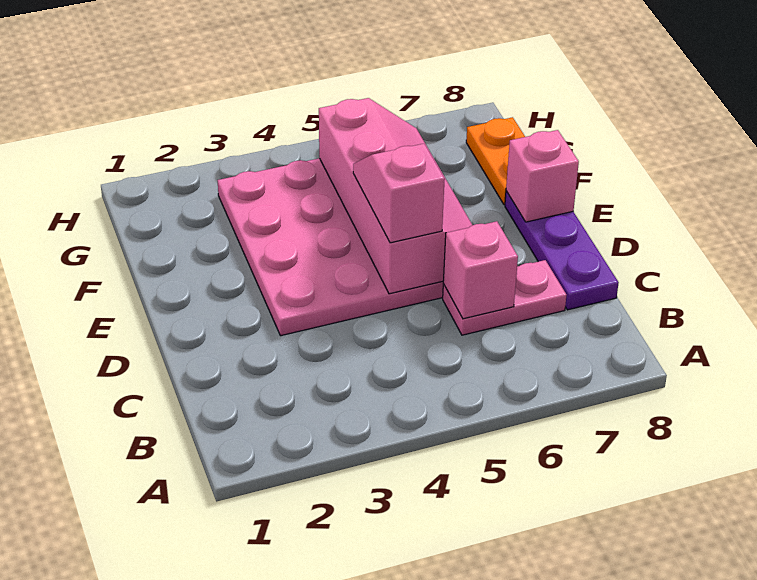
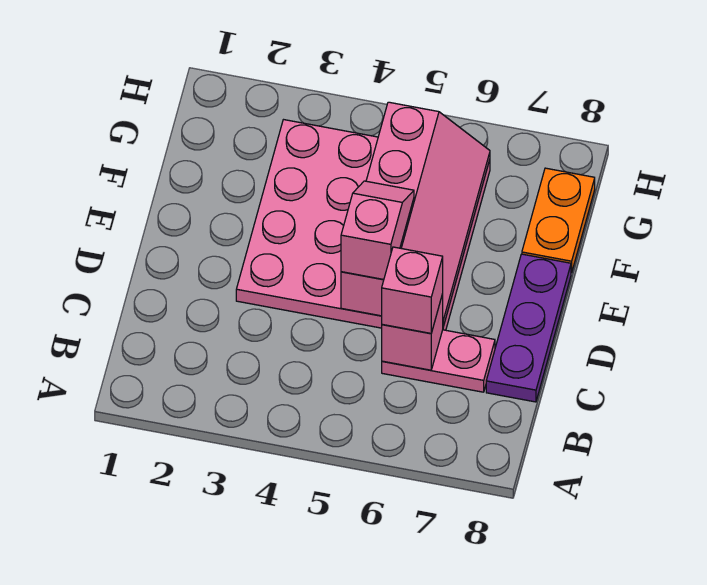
pink 1x1 brick [506,130,579,222] -> pink 1x1 brick moved to [382,247,443,333]

